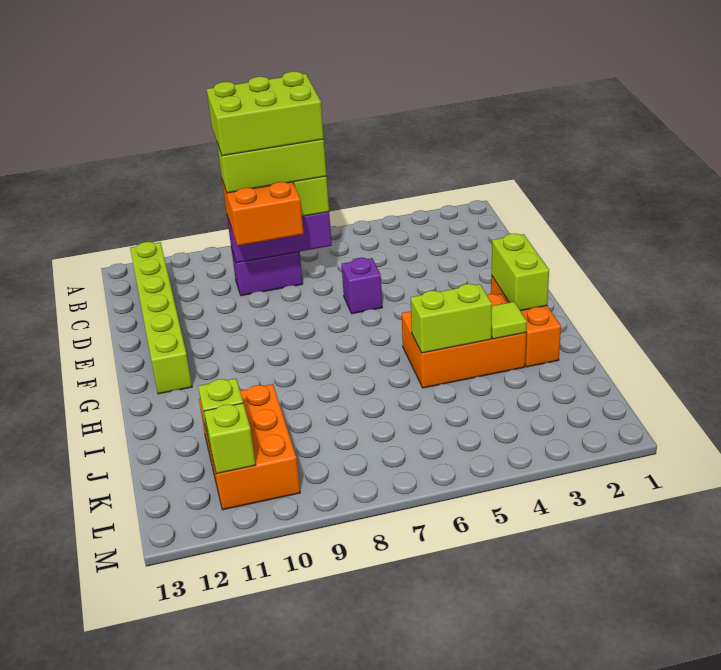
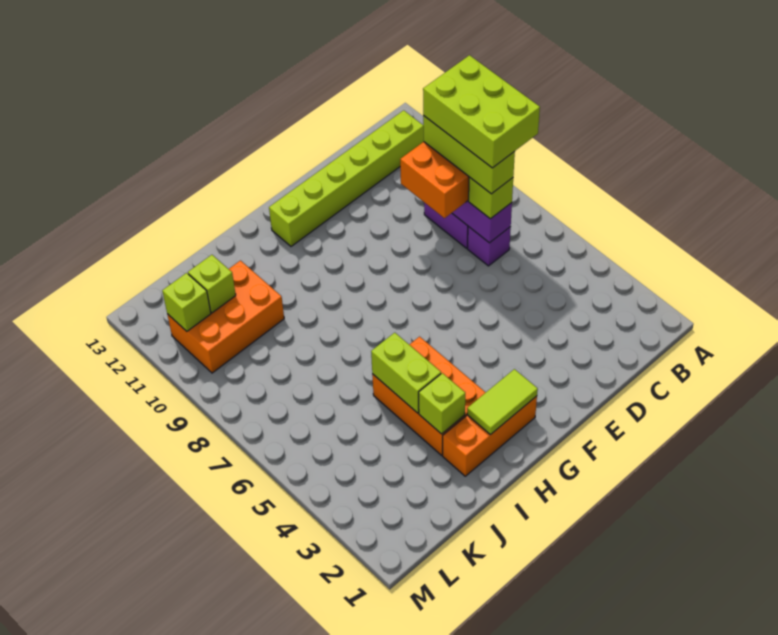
purple 1x1 brick [342,258,382,314] -> purple 1x1 brick moved to [468,226,511,266]
lime 1x2 brick [492,234,549,311] -> lime 1x2 tile [467,369,538,435]
lime 1x1 tile [491,302,527,339] -> lime 1x1 brick [419,373,465,434]

